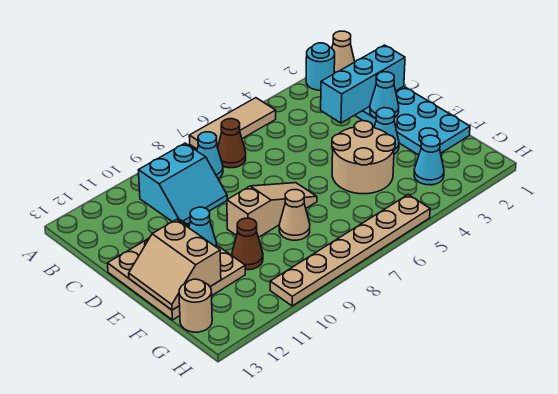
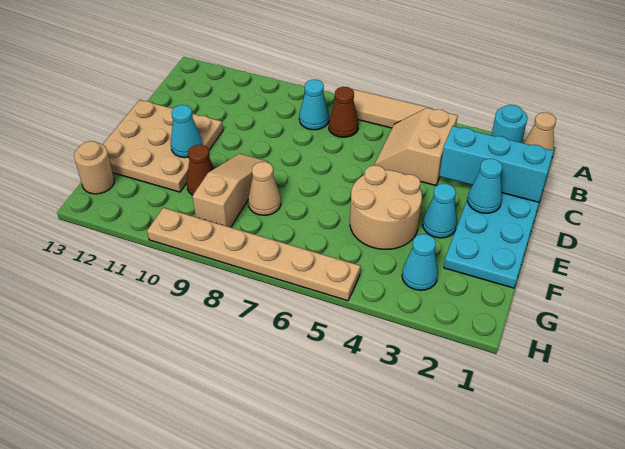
cyan 2x2 slope [138,143,227,224] -> none
tan 1x3 slope [227,183,317,238] -> tan 1x3 slope turned to [192,154,268,227]
tan 2x2 slope [129,219,221,310] -> tan 2x2 slope moved to [374,108,458,185]

